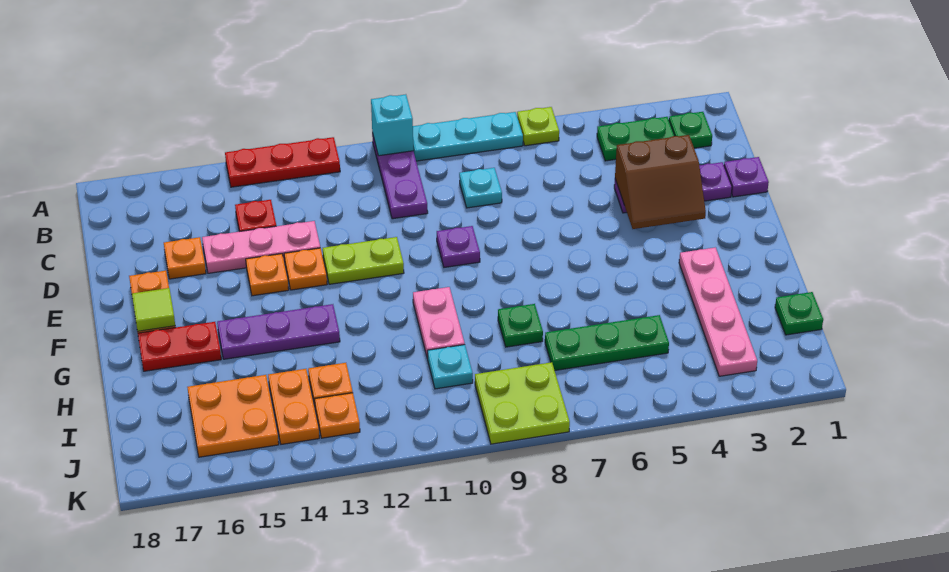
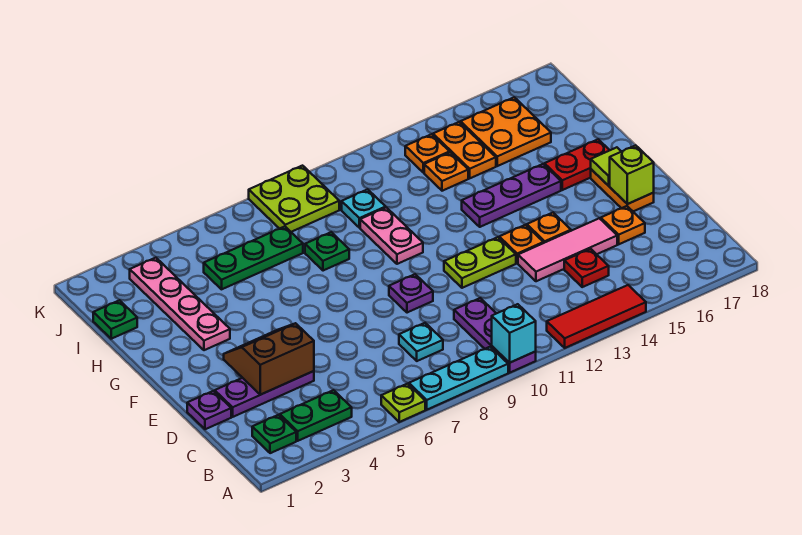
red 1x3 plate [225,137,340,187] -> red 1x3 tile [547,285,646,348]
pink 1x3 plate [202,221,320,273] -> pink 1x3 tile [518,218,617,281]
none -> lime 1x1 brick [610,145,654,204]

